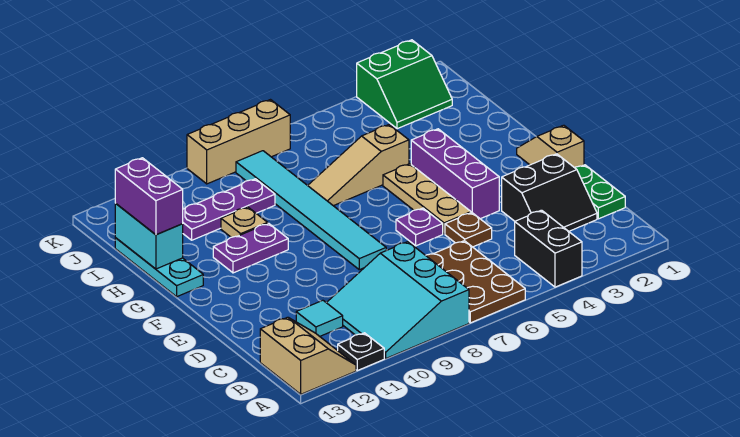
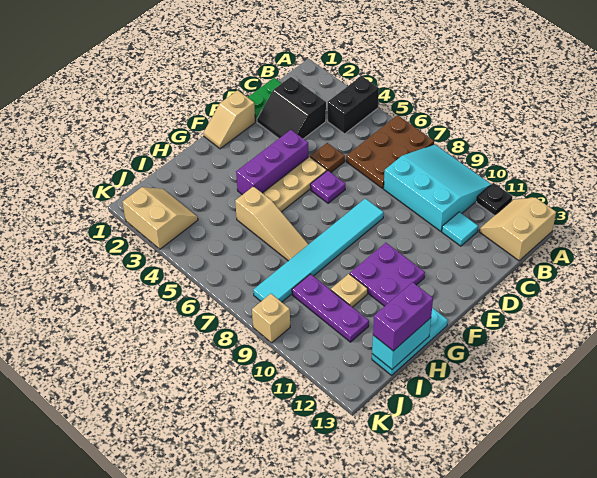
cyan 3x3 slope [326,242,469,359] -> cyan 3x3 slope turned to [384,144,491,231]
black 2x2 slope [502,154,597,231] -> black 2x2 slope turned to [257,77,326,139]
purple 1x2 plate [213,223,288,273] -> purple 2x2 plate [350,243,425,306]
green 2x2 slope [357,40,452,129] -> tan 2x2 slope [122,187,198,249]
tan 1x3 brick [187,100,290,184] -> tan 1x1 brick [252,294,290,343]

